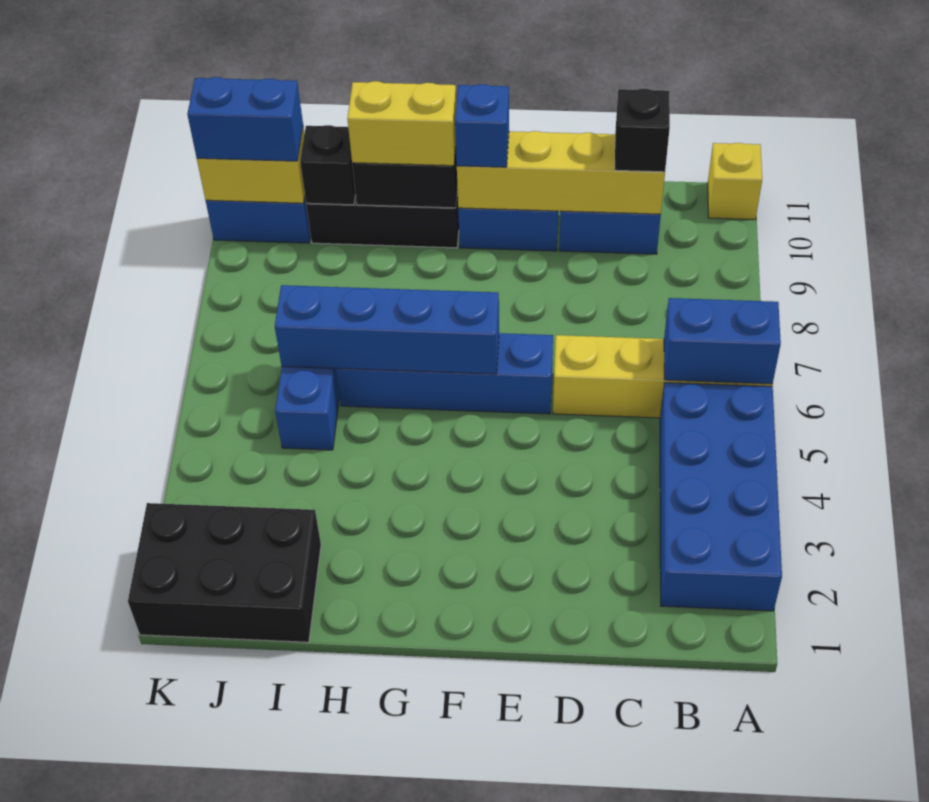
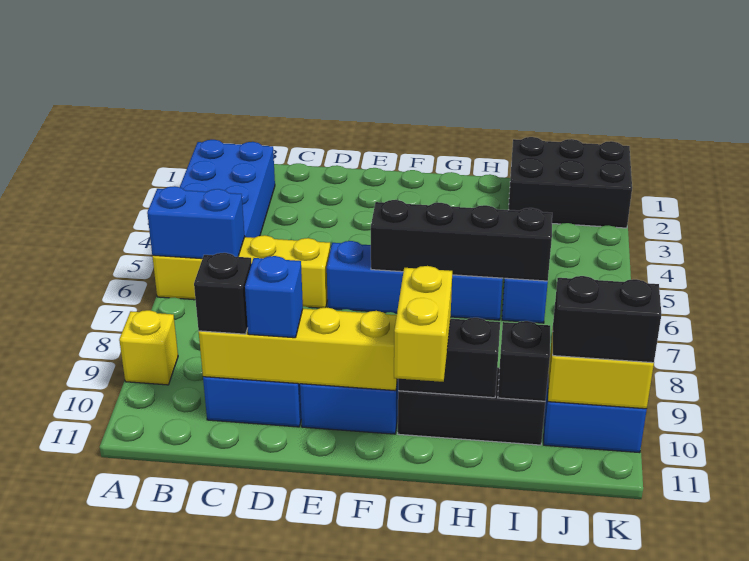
yellow 1x1 brick [708,143,762,220] -> yellow 1x1 brick moved to [119,310,178,385]
blue 1x4 brick [275,285,499,374] -> black 1x4 brick [371,200,552,281]
blue 1x1 brick [455,84,509,167] -> blue 1x1 brick moved to [245,256,303,338]
yellow 1x2 brick [347,81,456,166] -> yellow 1x2 brick turned to [394,266,452,382]
blue 1x2 brick [187,77,303,161] -> black 1x2 brick [553,276,661,363]

